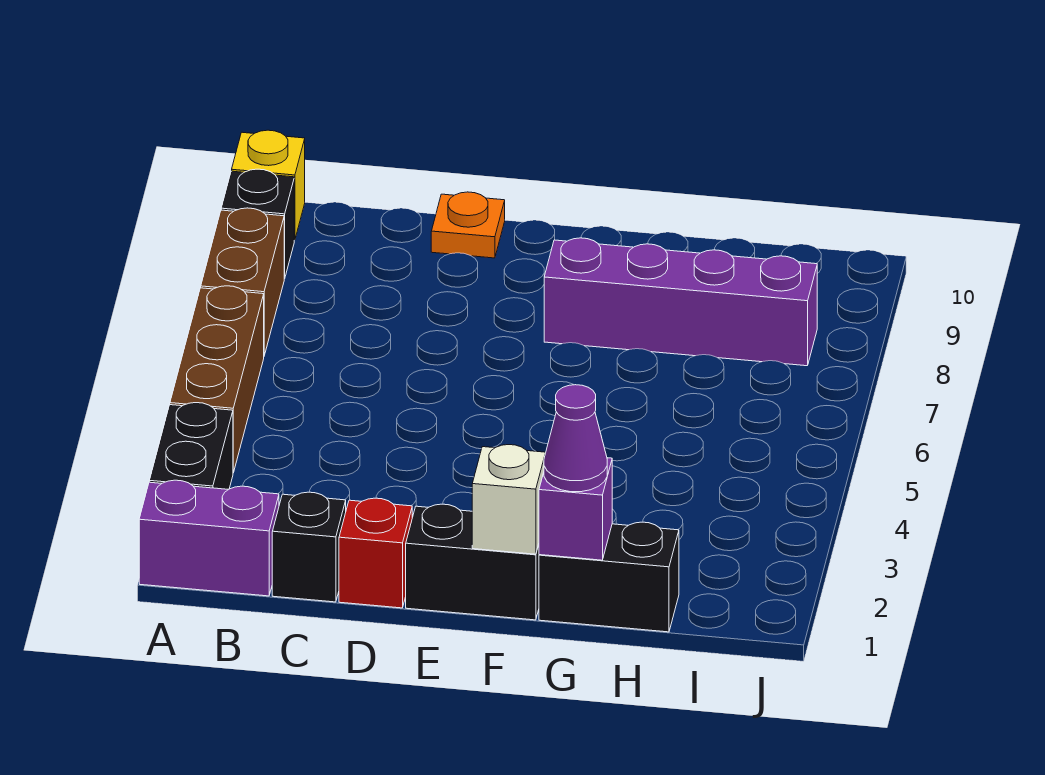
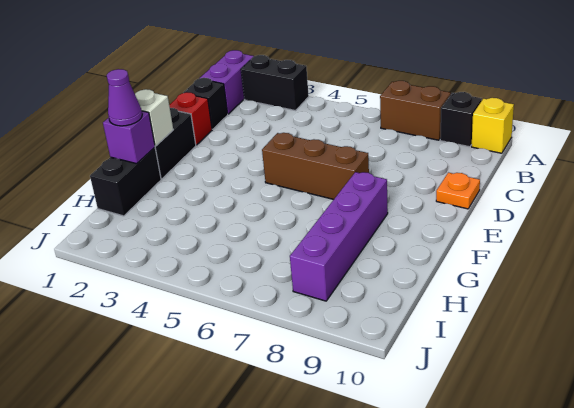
brown 1x3 brick [170,286,264,473] -> brown 1x3 brick moved to [262,133,369,200]

